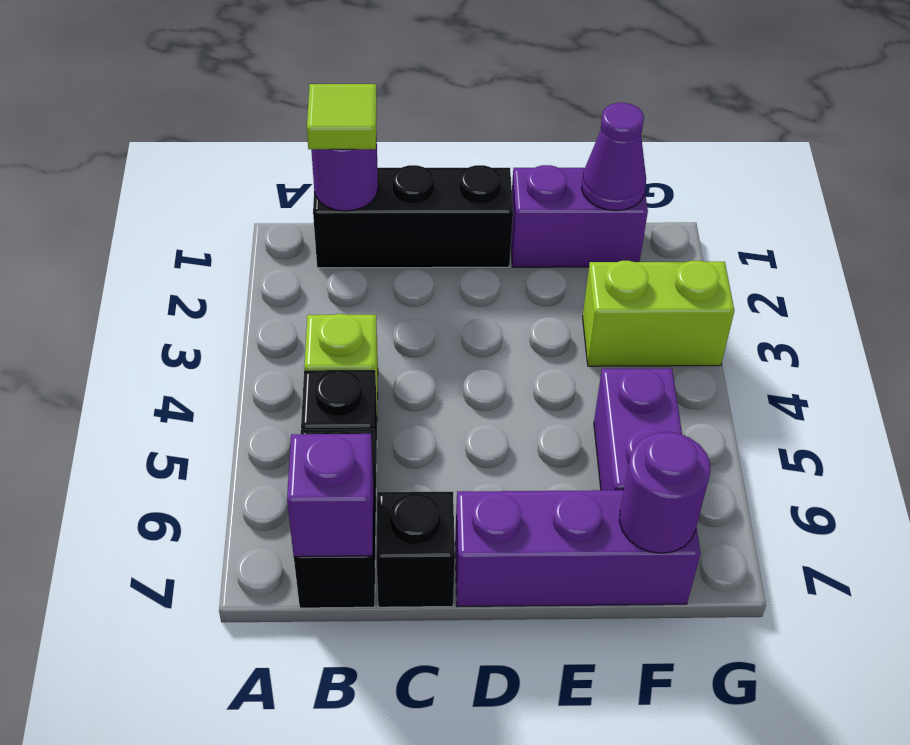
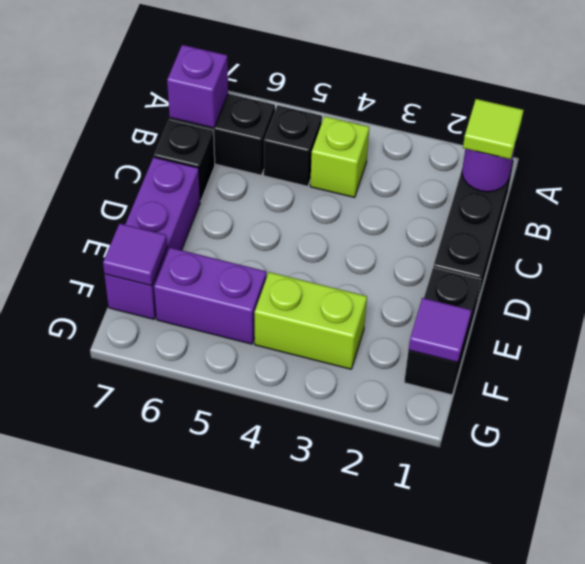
purple 1x2 brick [511,165,648,267] -> black 1x2 brick [404,268,481,395]
purple 1x1 cone [582,103,646,210] -> purple 1x1 tile [409,298,471,362]
lime 1x2 brick [583,261,734,366] -> lime 1x2 brick turned to [255,272,367,369]
purple 1x1 round brick [619,432,710,553] -> purple 1x1 tile [103,223,167,286]

